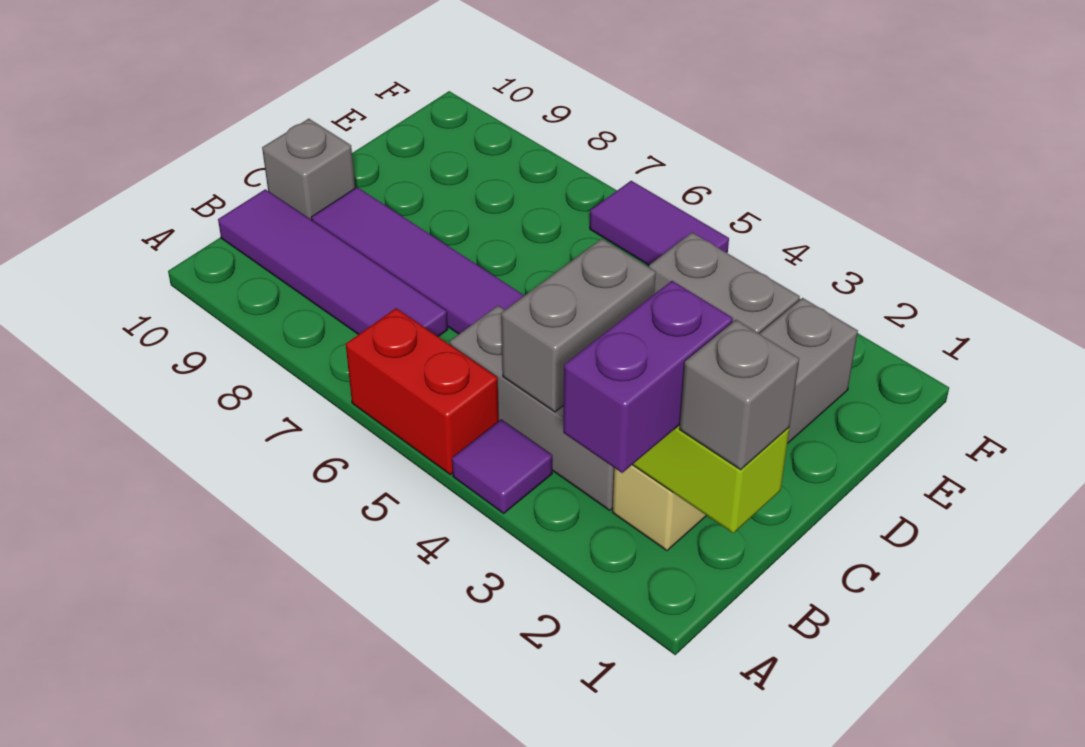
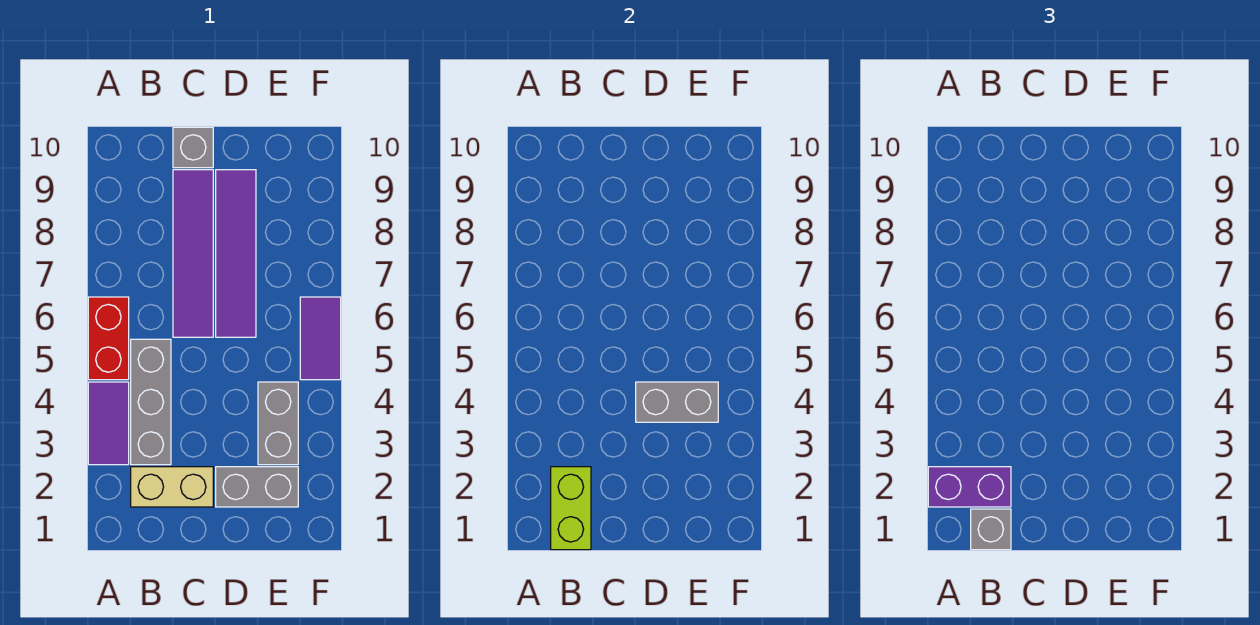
purple 1x1 tile [452,420,552,513] -> purple 1x2 tile [88,382,129,465]
grey 1x2 brick [501,239,656,412] -> grey 1x2 brick moved to [636,382,718,422]
purple 1x4 tile [218,189,448,337] -> purple 1x4 tile moved to [216,170,256,337]

